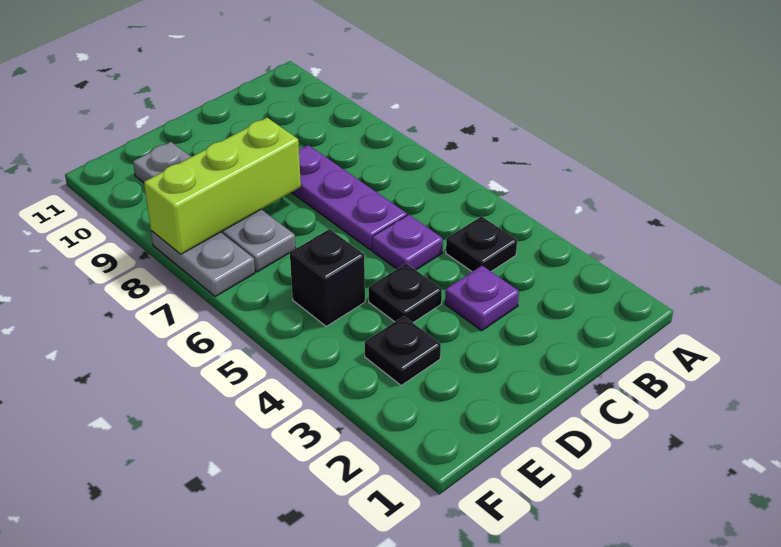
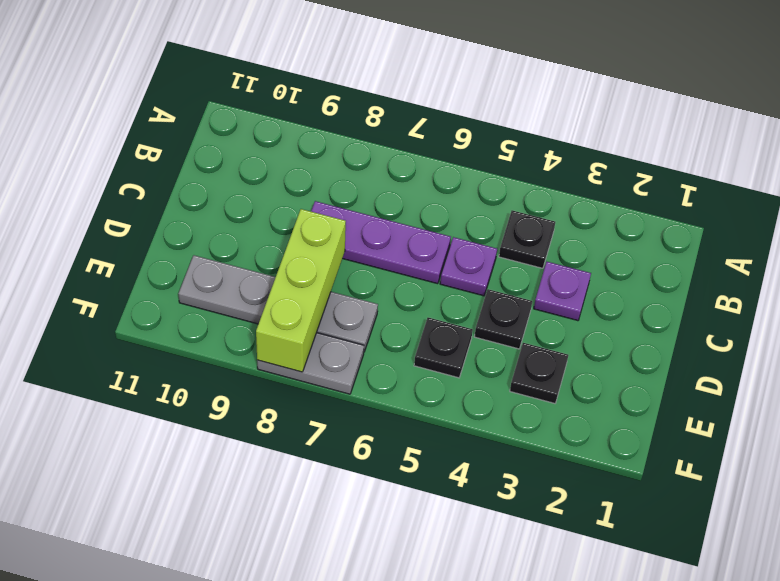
black 1x1 brick [290,229,365,326] -> black 1x1 plate [414,318,473,378]

